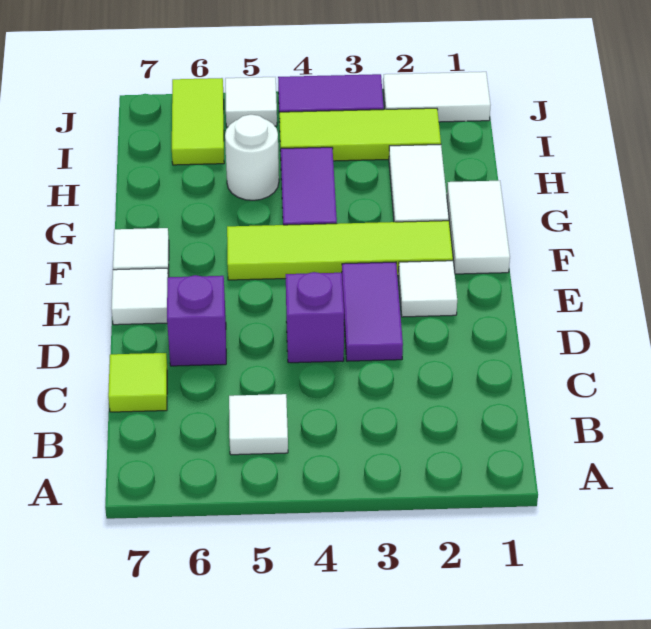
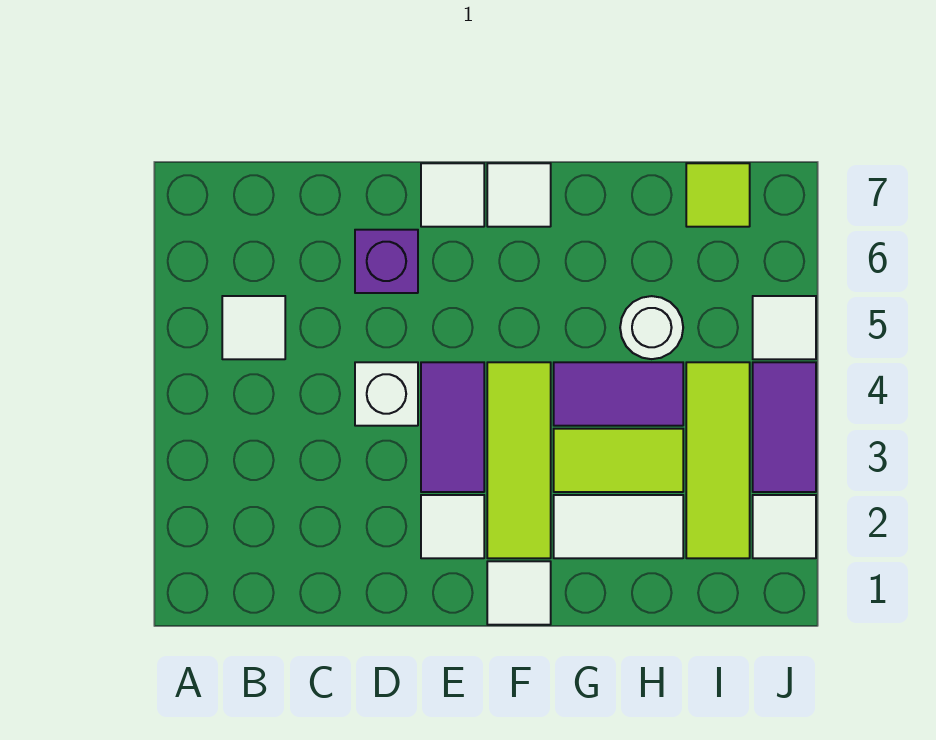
lime 1x1 tile [108,353,167,412] -> lime 1x1 tile moved to [686,163,750,227]
purple 1x2 tile [342,262,403,361] -> purple 1x2 tile turned to [421,362,484,492]
purple 1x1 brick [286,272,344,363] -> white 1x1 brick [355,362,418,426]
white 1x2 tile [447,181,510,274] -> white 1x1 tile [487,561,551,625]
lime 1x4 tile [227,221,453,280] -> lime 1x3 tile [487,362,551,558]
lime 1x2 tile [172,78,224,165] -> lime 1x2 tile moved to [554,429,683,492]
white 1x2 tile [383,72,491,122] -> white 1x1 tile [753,495,816,558]

